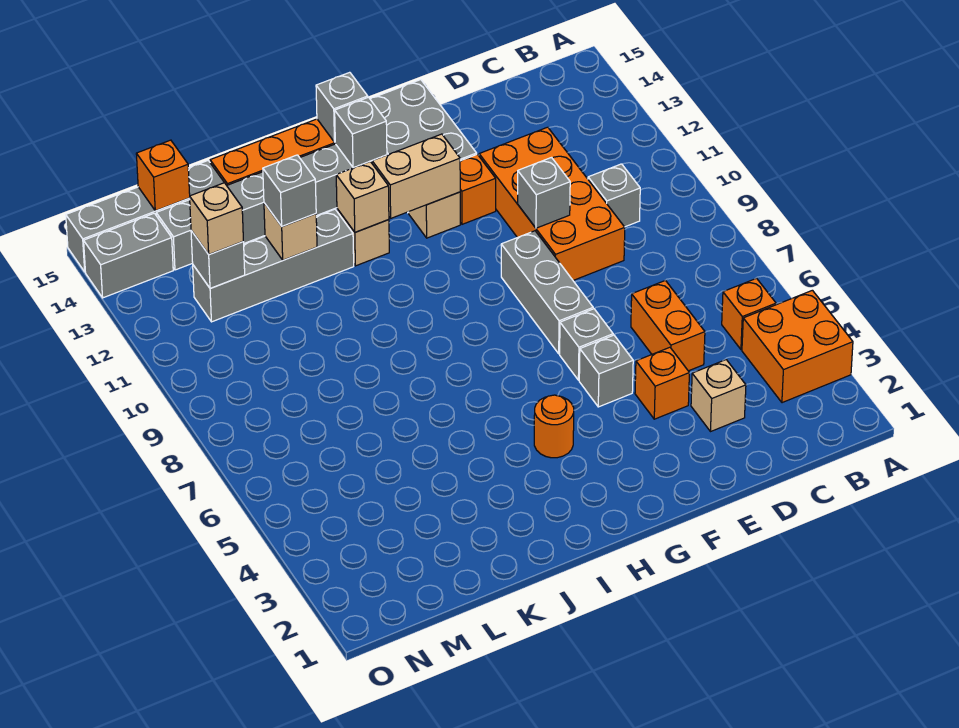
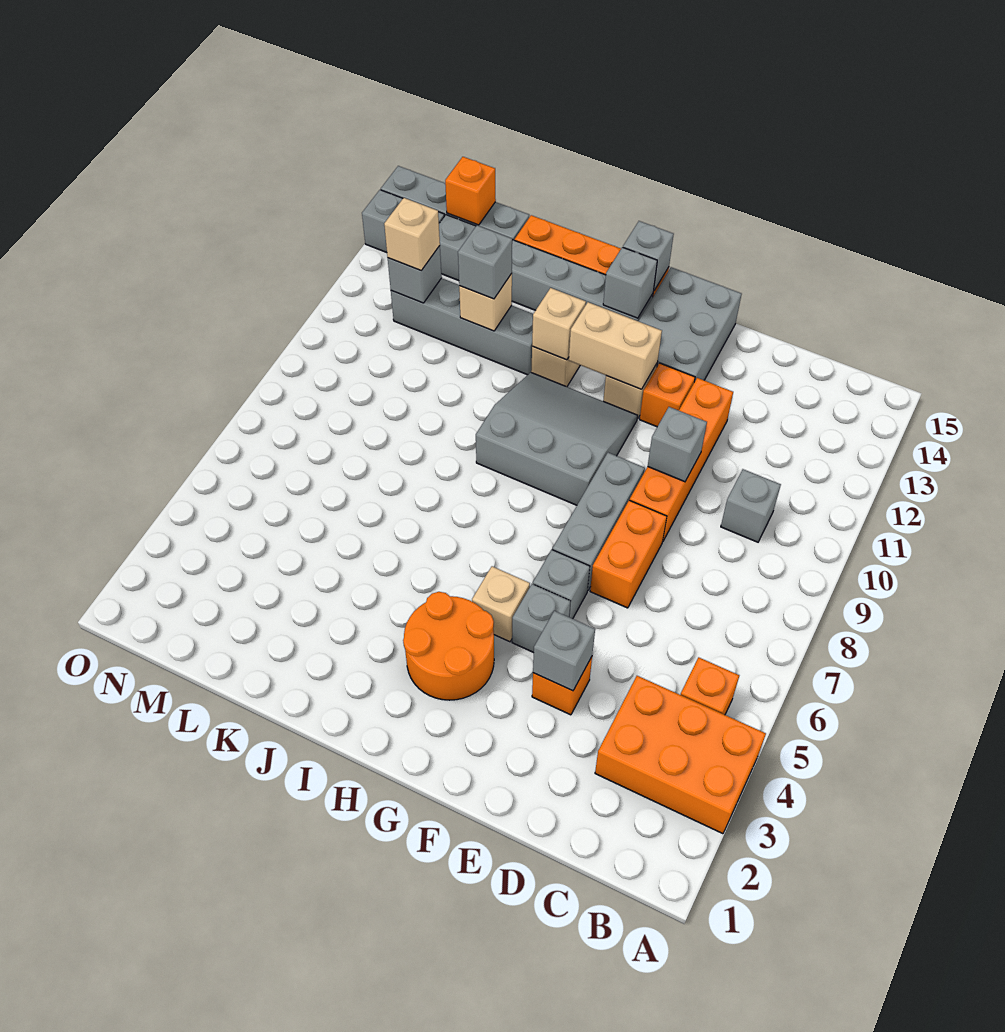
orange 2x2 brick [742,290,853,403] -> orange 2x3 brick [595,676,766,834]
tan 1x1 brick [691,360,746,432] -> tan 1x1 brick moved to [472,566,530,642]
orange 1x2 brick [631,280,705,371] -> orange 1x2 brick moved to [590,500,667,608]
orange 2x4 brick [479,127,625,280] -> orange 1x4 brick [630,378,733,541]
none -> grey 1x1 brick [533,611,595,691]
none -> grey 3x3 slope [476,372,638,505]
orange 1x1 round brick [534,395,574,458] -> orange 2x2 round brick [403,592,494,700]

